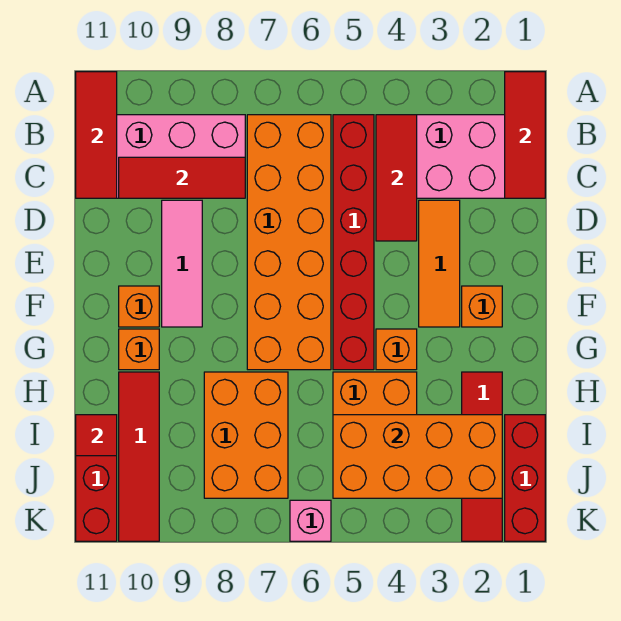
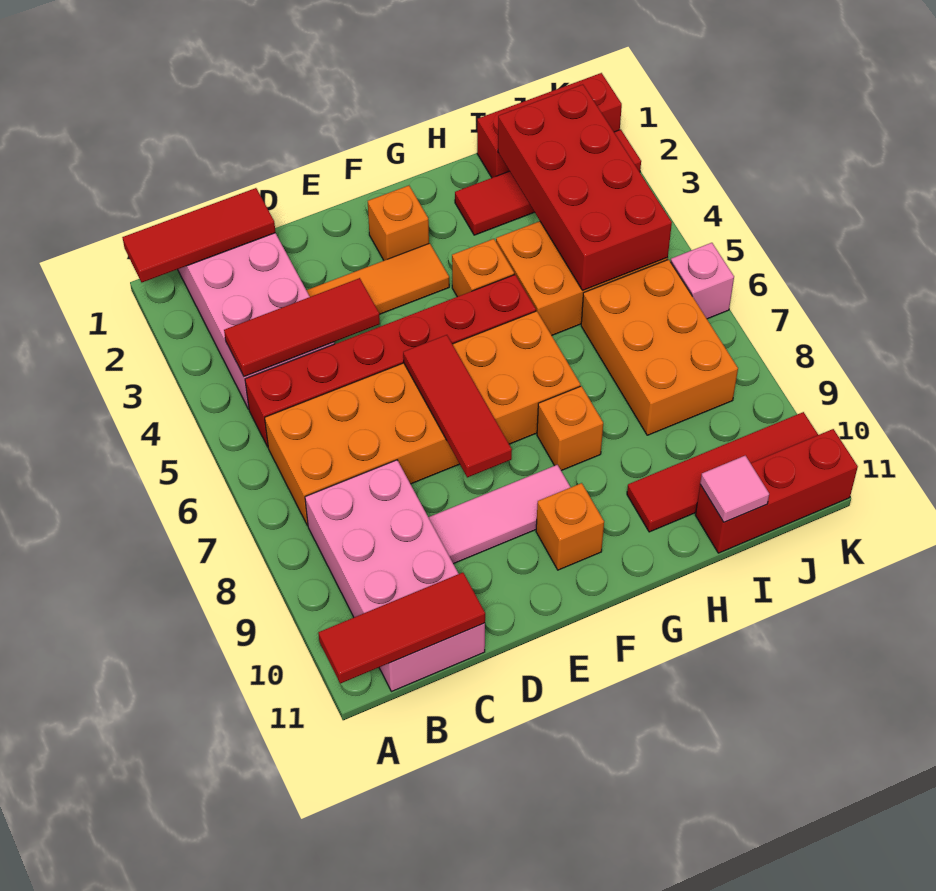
red 1x3 tile [119,157,245,198] -> red 1x3 tile moved to [403,335,512,477]
orange 1x1 brick [119,329,159,370] -> orange 1x1 brick moved to [537,386,603,471]
orange 2x3 brick [204,372,288,498] -> orange 2x3 brick turned to [581,259,738,435]
orange 2x4 brick [333,415,502,498] -> red 2x4 brick [498,84,672,290]
red 1x1 tile [76,415,117,456] -> pink 1x1 tile [700,456,769,522]

